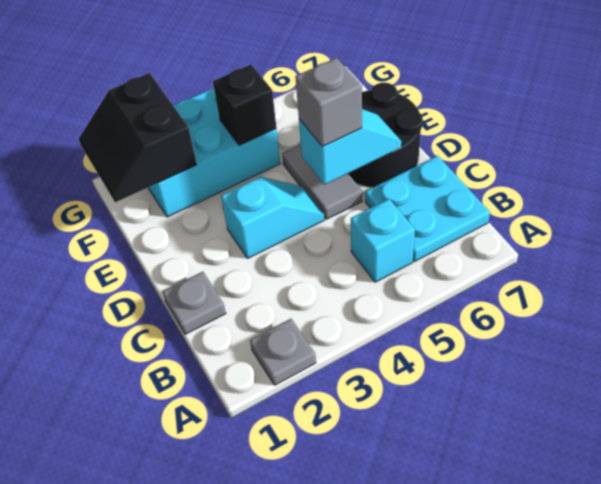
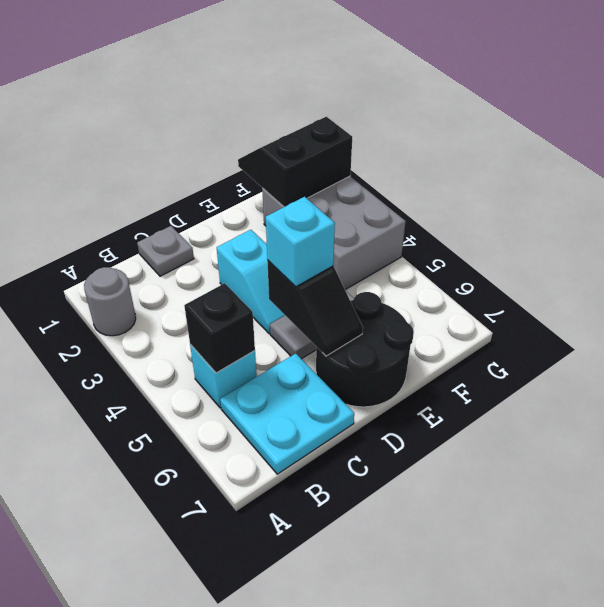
grey 1x1 plate [250,319,316,385] -> grey 1x1 round brick [84,267,136,336]
cyan 1x2 slope [299,109,401,185] -> black 1x2 slope [267,260,363,356]
grey 1x1 brick [295,58,362,147] -> cyan 1x1 brick [266,197,335,287]
cyan 2x3 brick [148,88,280,217] -> grey 2x3 brick [262,176,406,290]
black 1x1 brick [213,65,276,146] -> black 1x1 brick moved to [184,283,255,373]

